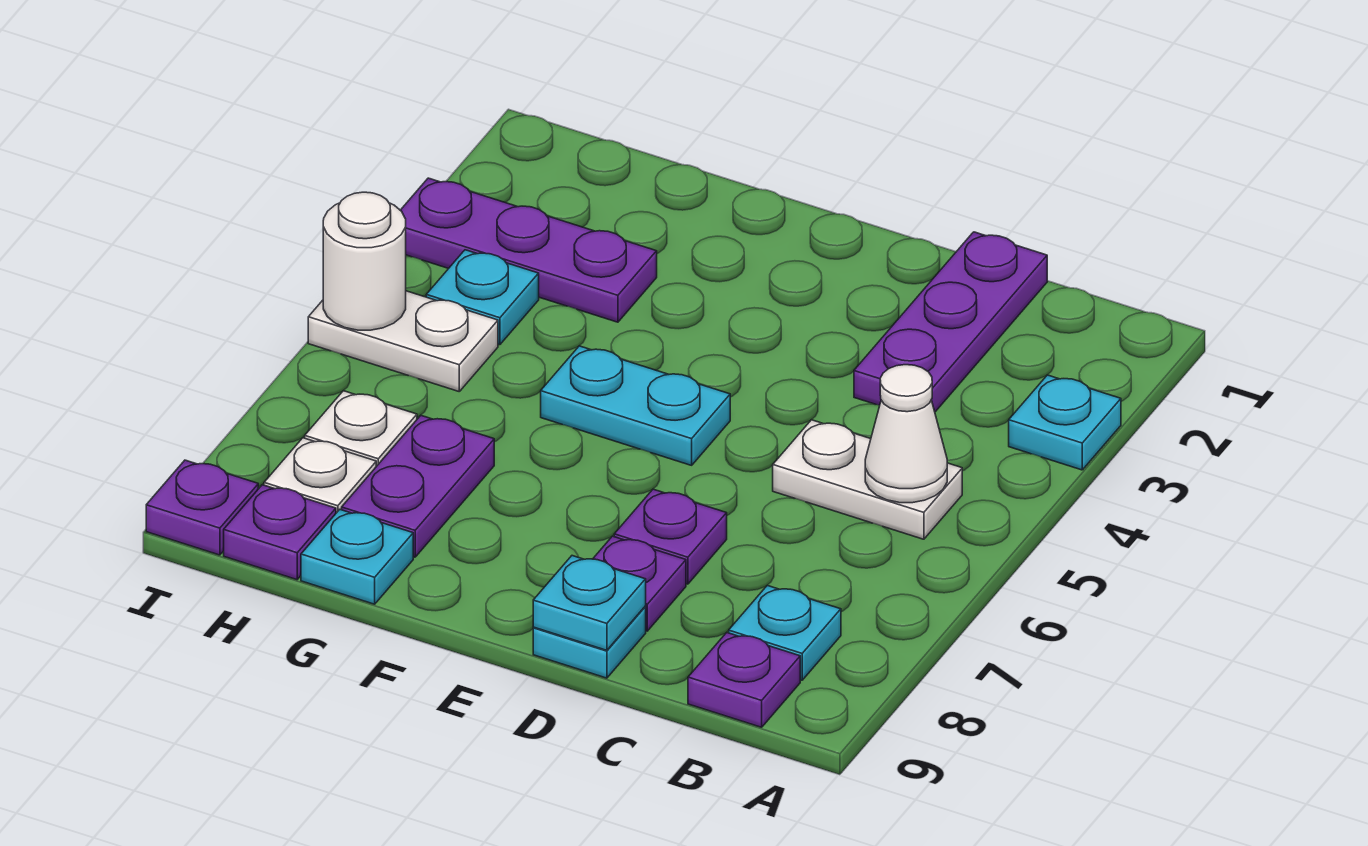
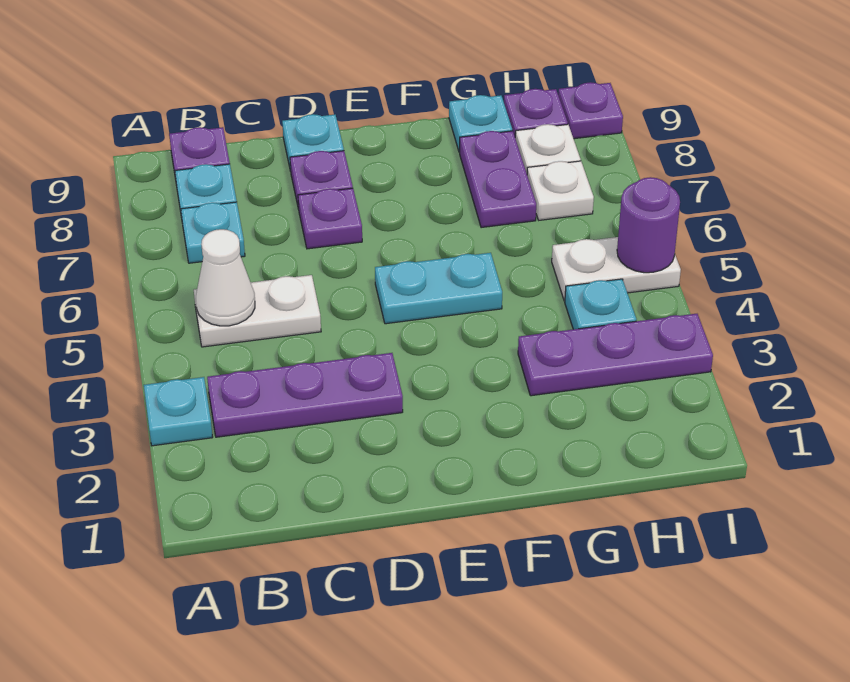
purple 1x3 plate [854,232,1047,412] -> purple 1x3 plate turned to [207,353,403,437]
cyan 1x1 plate [533,556,646,650] -> cyan 1x1 plate moved to [181,202,245,263]
white 1x1 round brick [323,192,406,330] -> purple 1x1 round brick [617,177,680,273]

